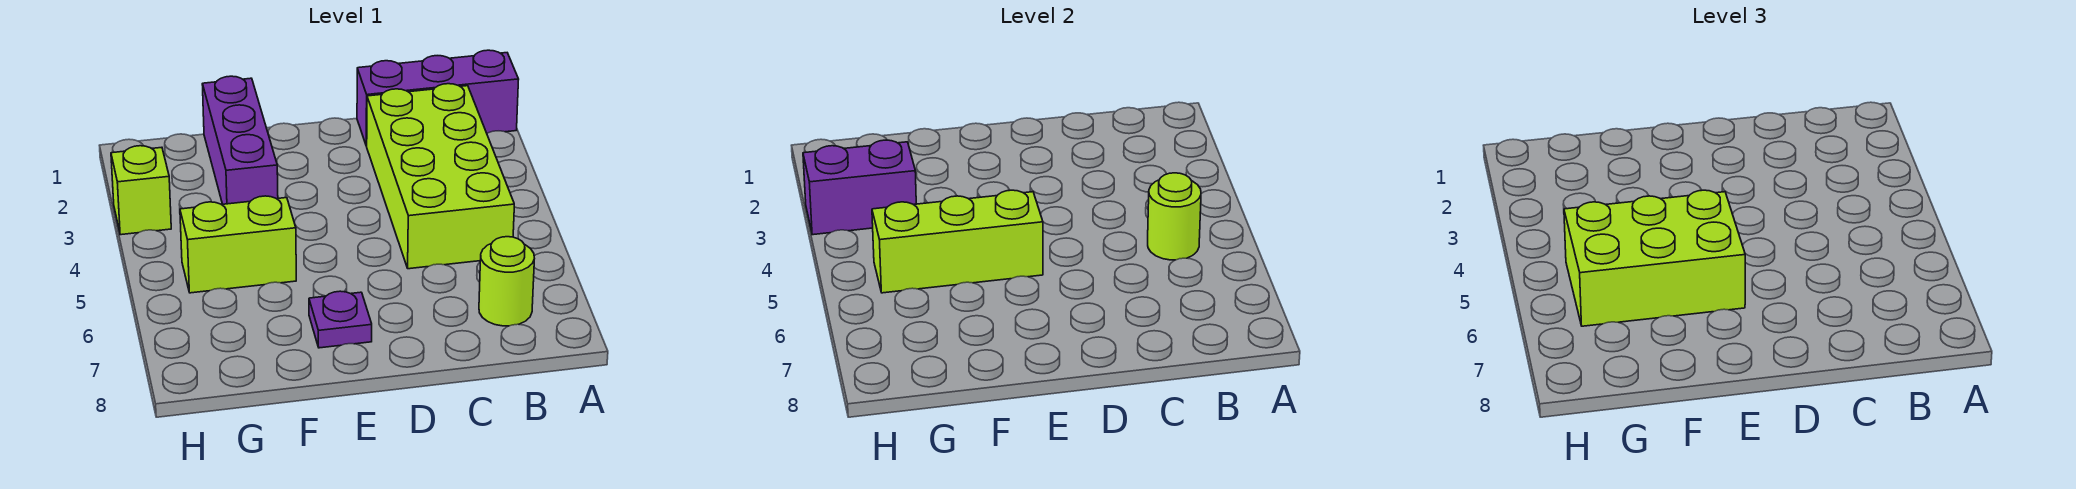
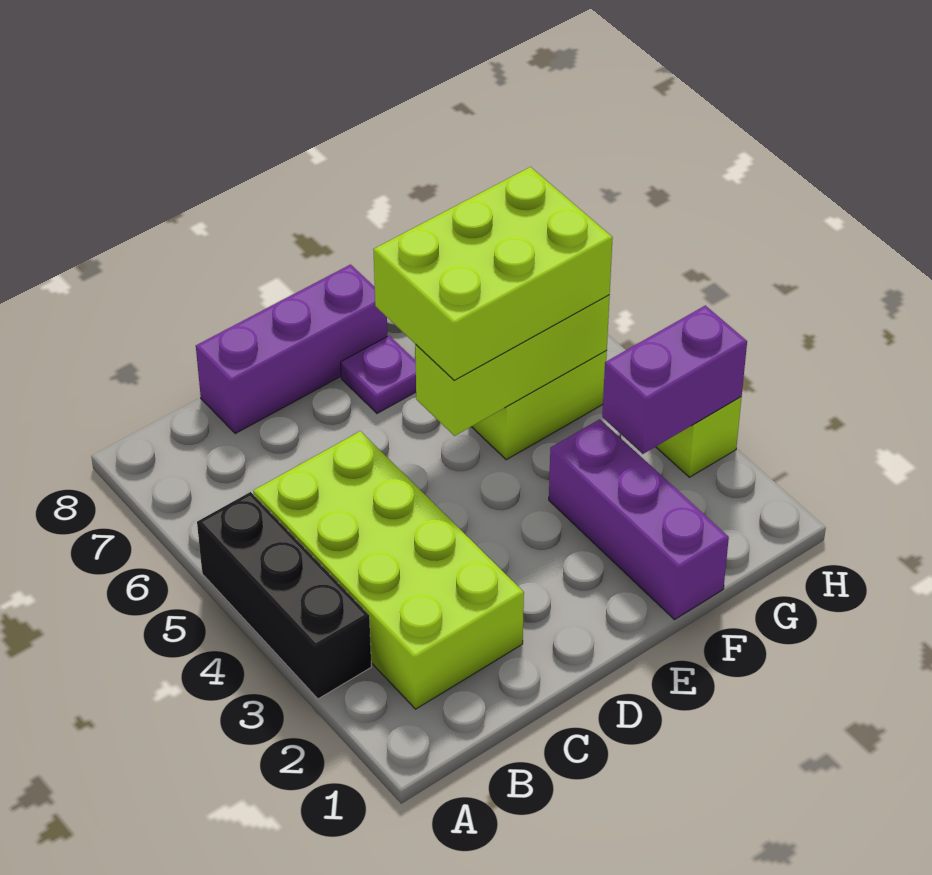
purple 1x3 brick [357,50,519,146] -> purple 1x3 brick moved to [196,265,387,434]
none -> black 1x3 brick [197,492,371,699]
lime 1x1 round brick [1148,173,1201,260] -> none
lime 1x1 round brick [479,237,534,326] -> none

